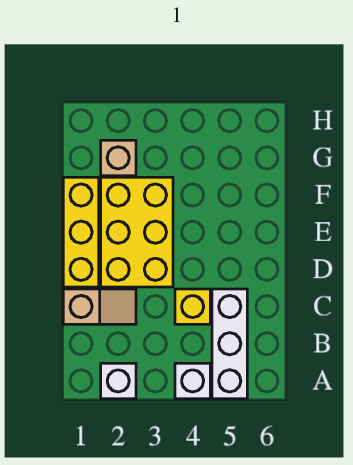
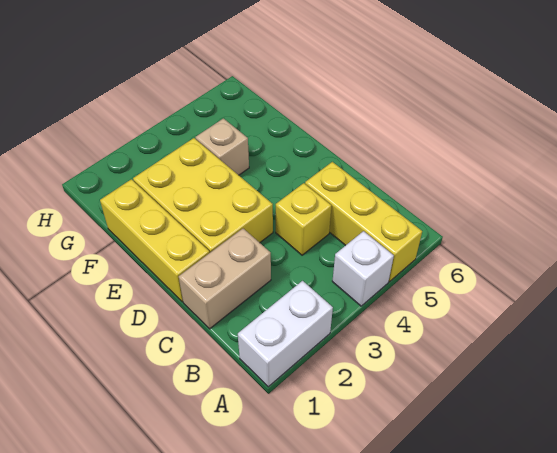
white 1x1 brick [101,363,136,399] -> white 1x2 brick [238,281,333,387]
white 1x3 brick [212,289,247,399] -> yellow 1x3 brick [305,162,422,282]
tan 1x2 slope [63,289,136,324] -> tan 1x2 brick [179,229,271,329]
tan 1x1 brick [101,140,136,176] -> tan 1x1 brick moved to [195,118,249,175]

